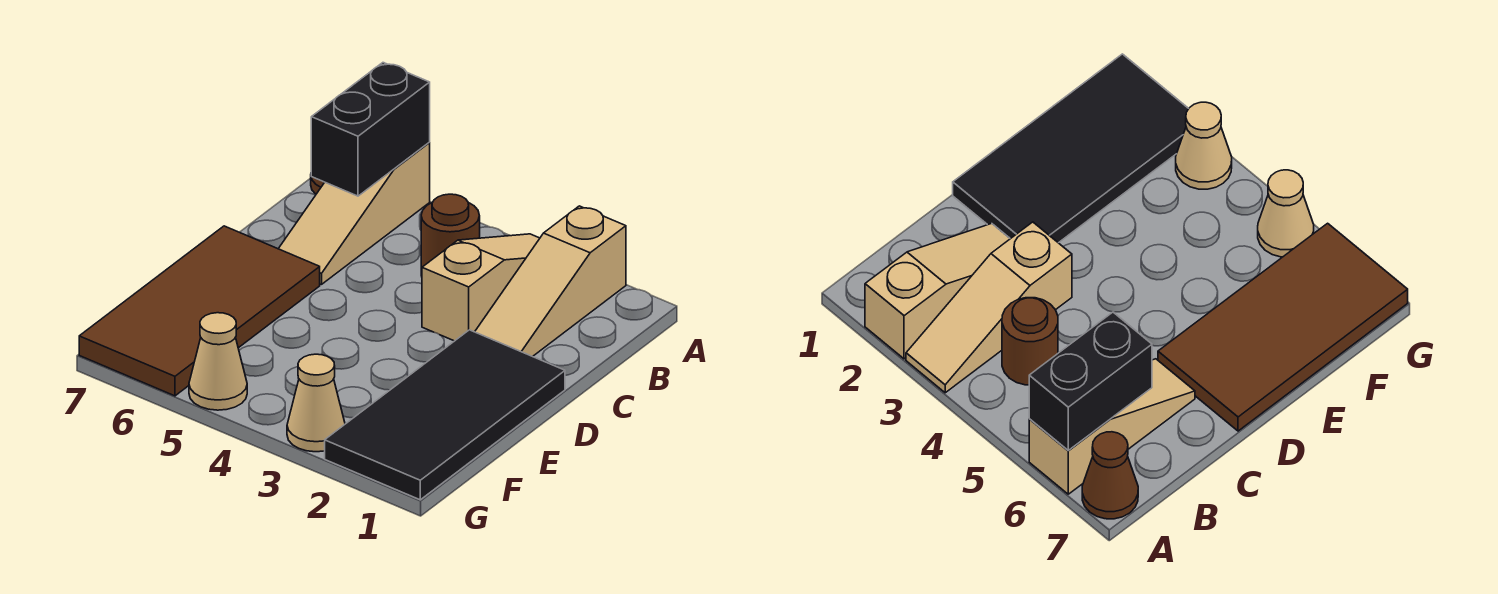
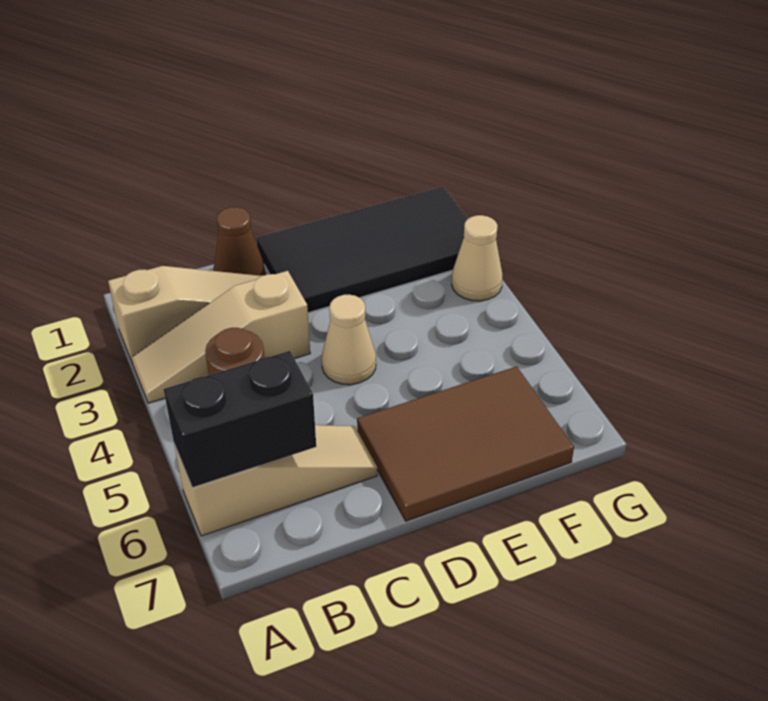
brown 1x1 cone [1082,432,1138,519] -> brown 1x1 cone moved to [214,207,265,276]
brown 2x4 tile [79,226,320,396] -> brown 2x3 tile [357,366,574,521]
tan 1x1 cone [189,313,247,410] -> tan 1x1 cone moved to [322,295,376,385]

